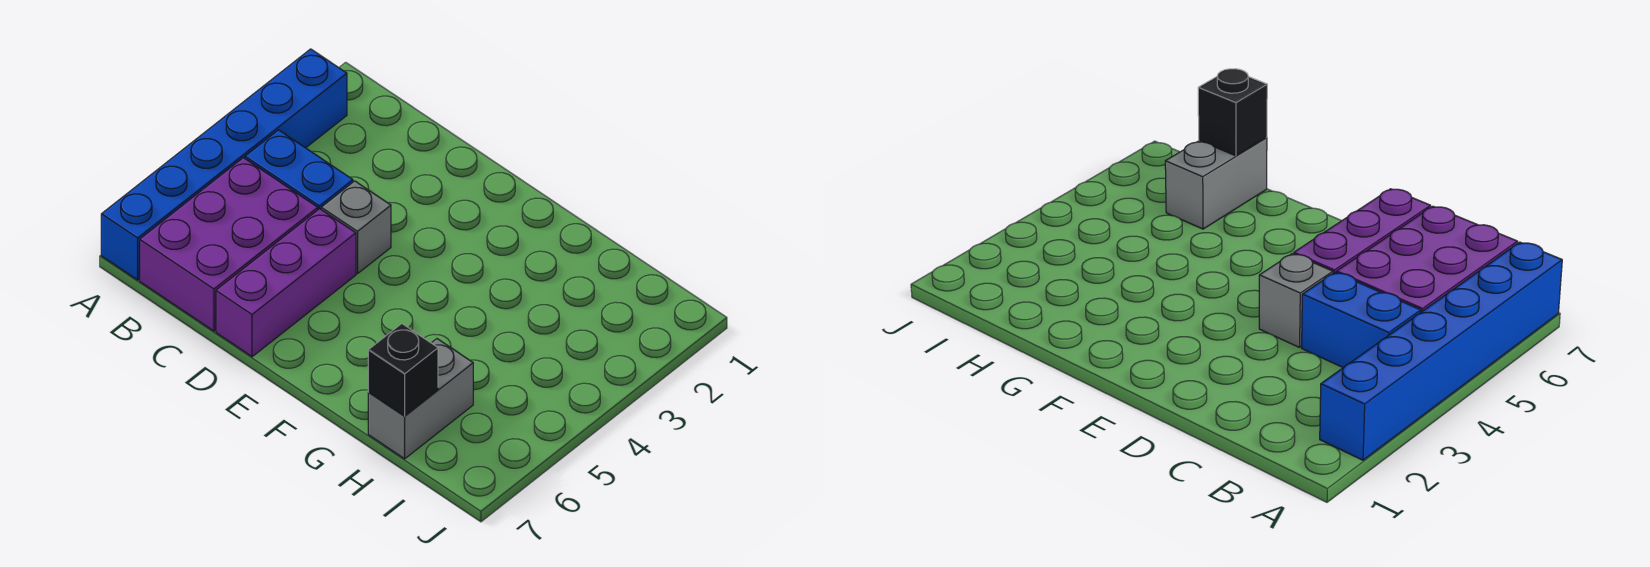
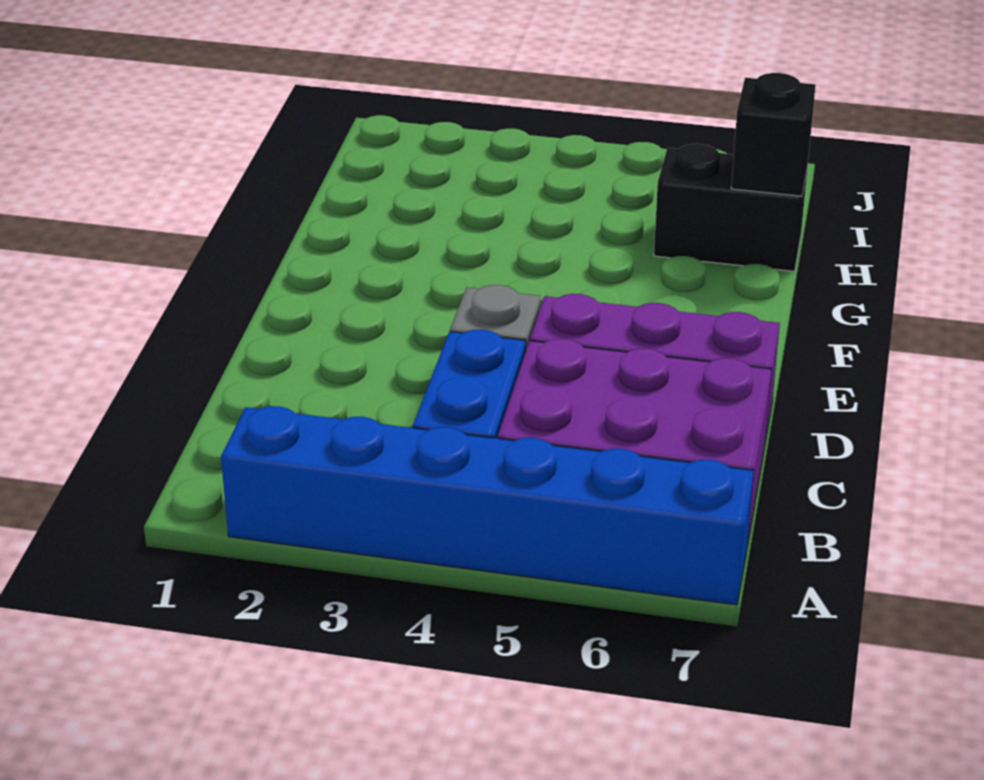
grey 1x2 brick [368,339,473,459] -> black 1x2 brick [654,144,808,271]

